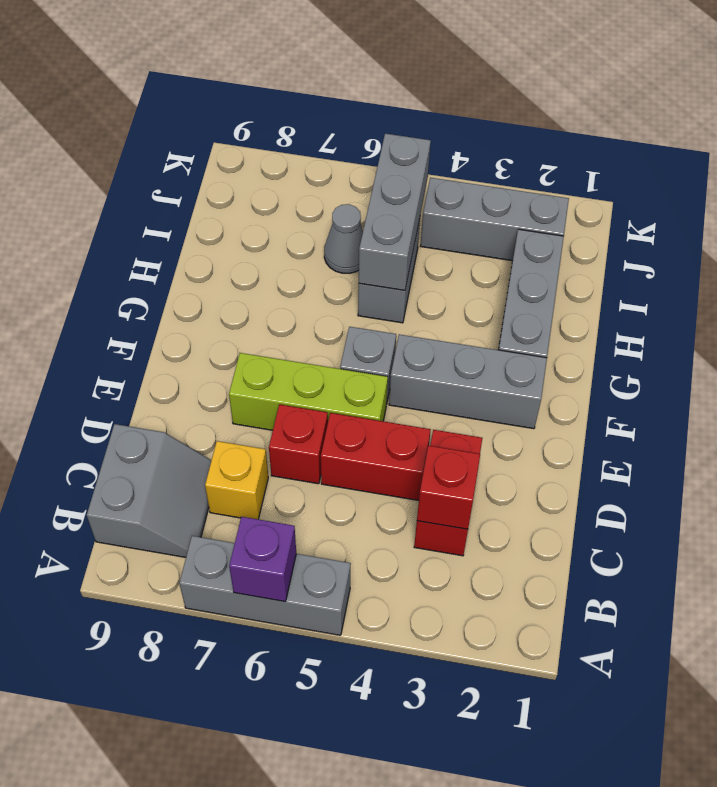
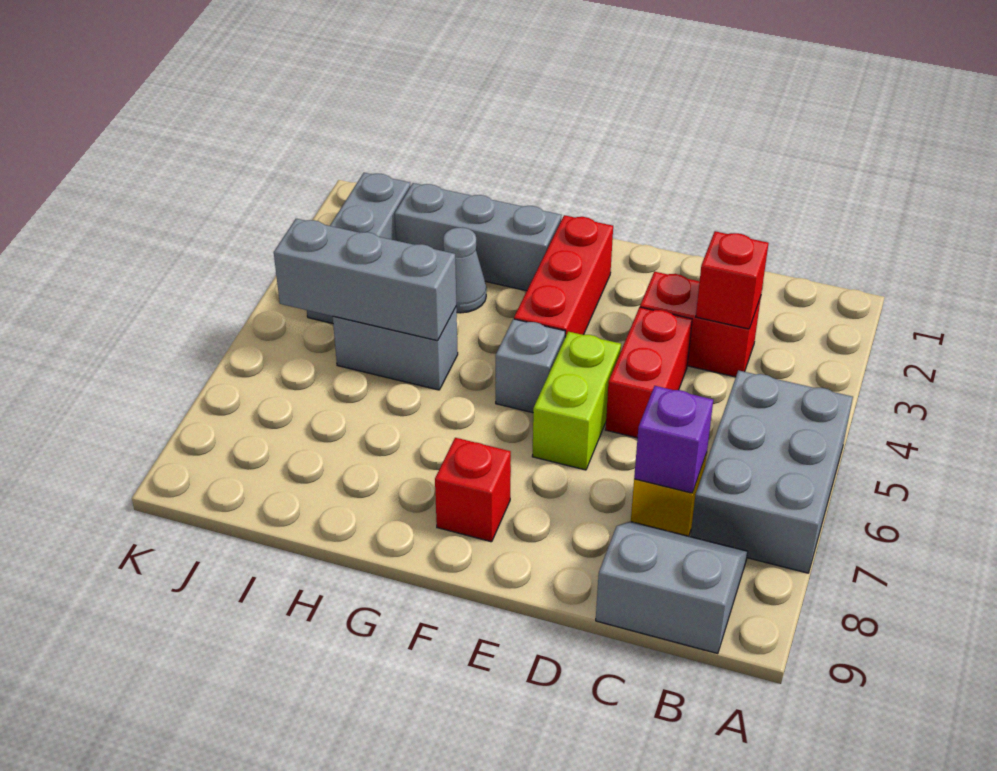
grey 1x3 brick [179,536,351,635] -> grey 2x3 brick [690,370,853,573]
purple 1x1 brick [229,517,296,602] -> purple 1x1 brick moved to [634,386,713,493]
red 1x1 brick [269,404,328,484] -> red 1x1 brick moved to [435,438,511,542]
lime 1x3 brick [229,353,388,430] -> lime 1x2 brick [532,332,621,470]
grey 1x3 brick [389,334,547,429] -> red 1x3 brick [514,215,613,337]
grey 1x1 cone [324,204,363,273] -> grey 1x1 cone moved to [443,228,486,313]

